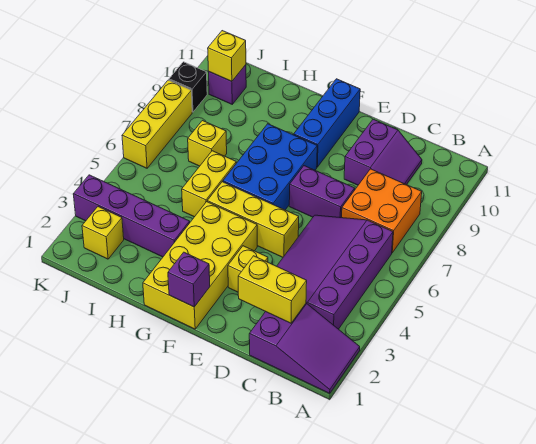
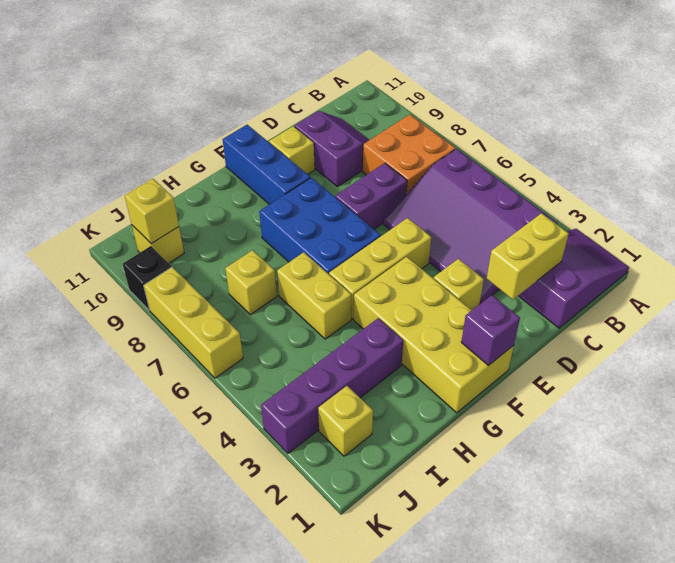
none -> yellow 1x1 brick [269,126,315,174]
purple 1x1 brick [208,65,246,104] -> yellow 1x1 brick [132,225,184,263]

